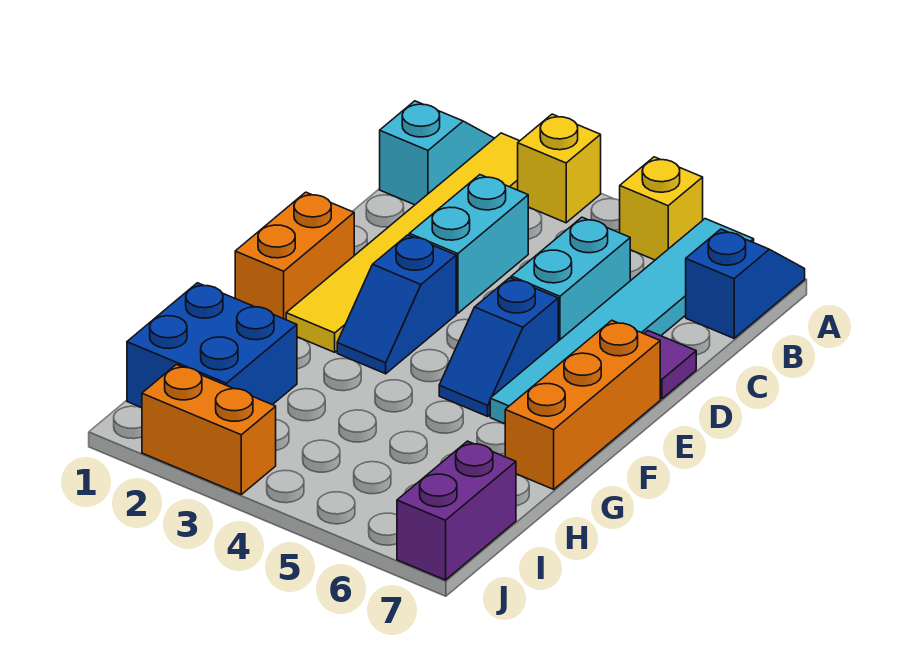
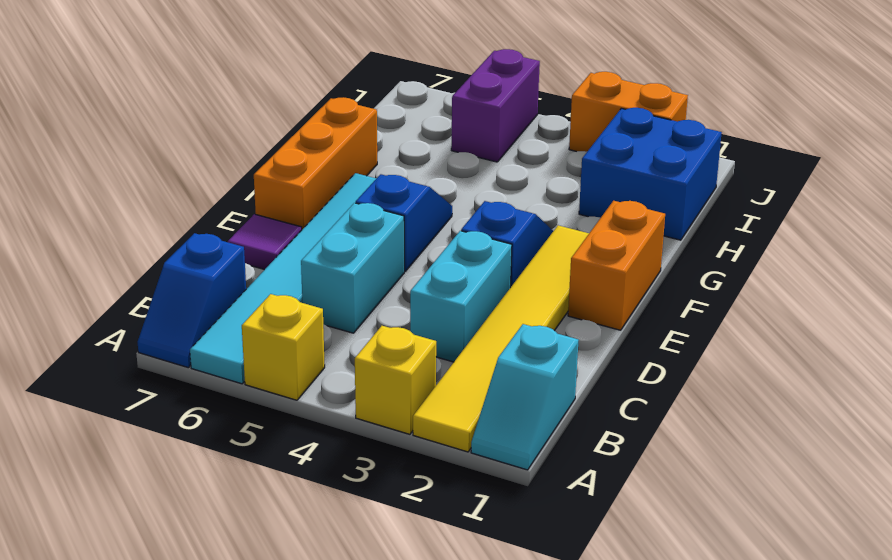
purple 1x2 brick [397,441,516,580] -> purple 1x2 brick moved to [451,49,540,162]

